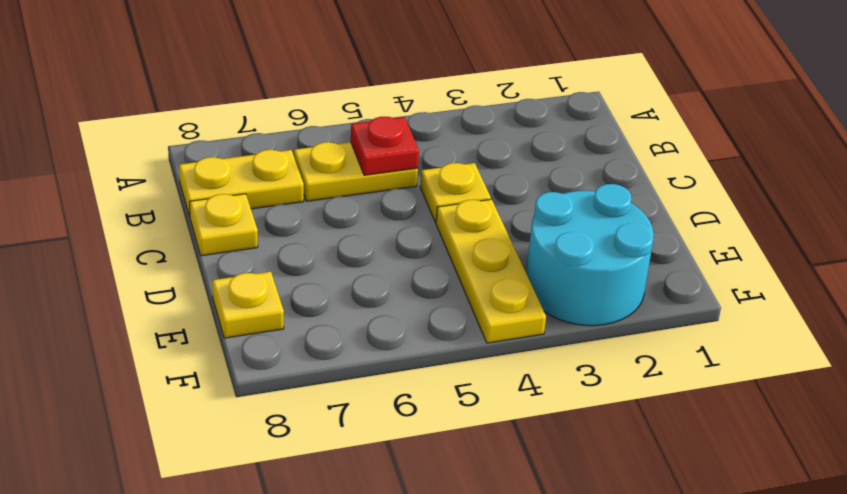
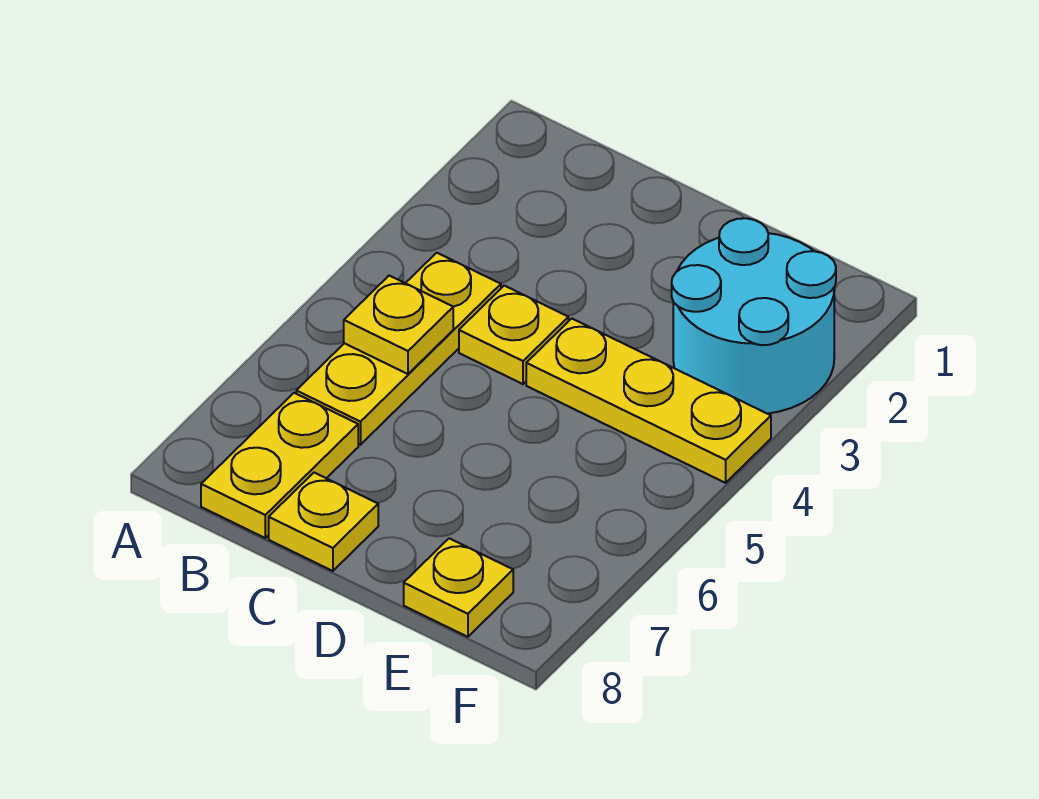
yellow 1x2 plate [294,142,418,201] -> yellow 1x3 plate [296,253,501,445]
red 1x1 plate [351,117,419,175] -> yellow 1x1 plate [344,276,453,374]

